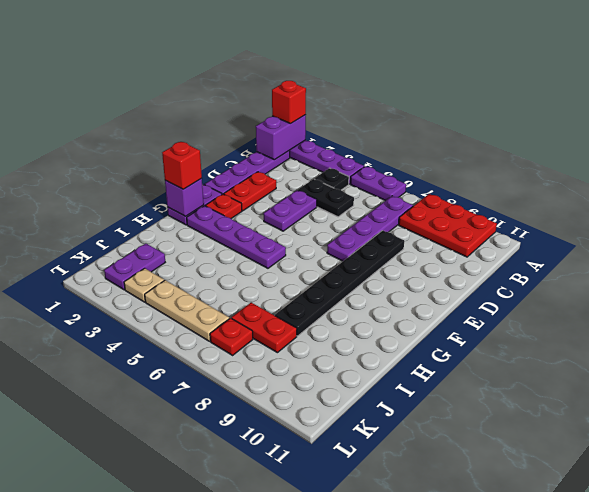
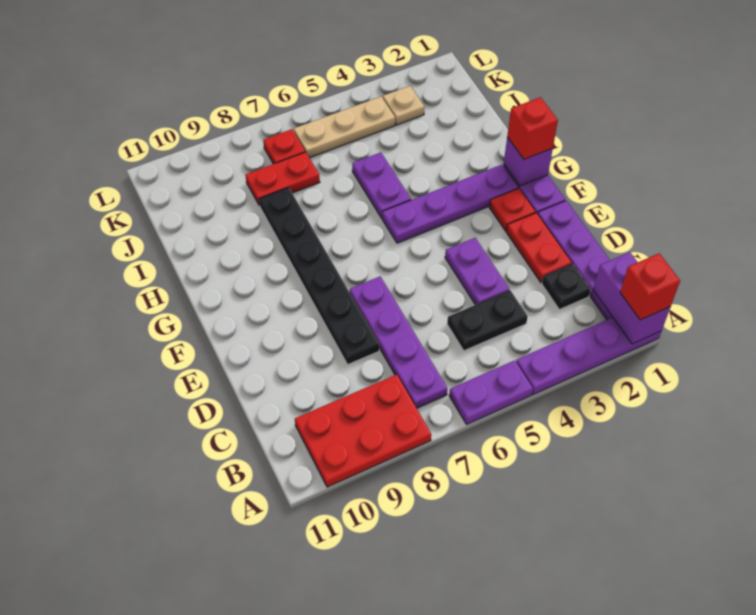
black 1x1 plate [314,168,349,190] -> black 1x1 plate moved to [542,264,591,309]
purple 1x2 plate [104,243,165,290] -> purple 1x2 plate moved to [352,152,411,218]

